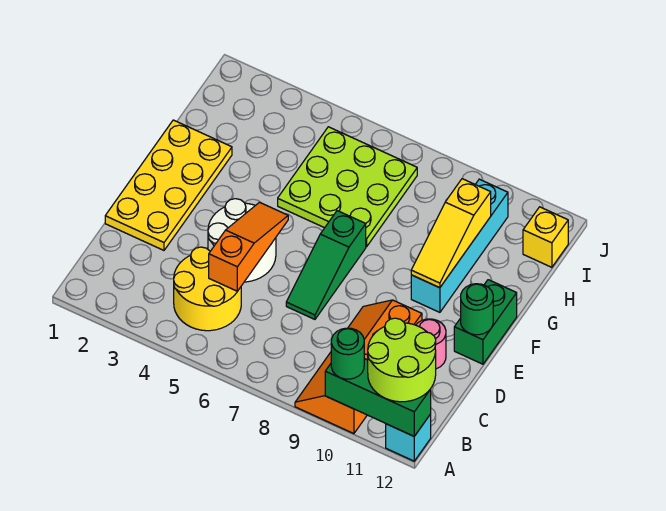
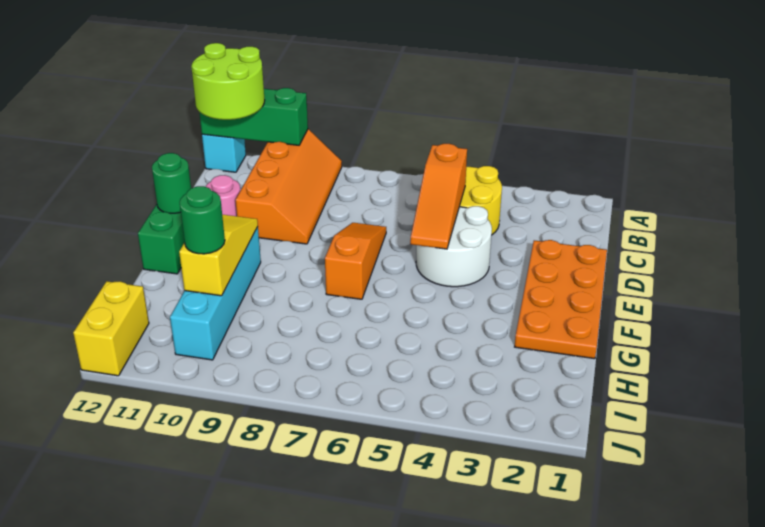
green 1x1 round brick [331,328,364,379] -> green 1x1 round brick moved to [180,186,225,254]
yellow 2x4 plate [105,120,232,250] -> orange 2x4 plate [515,240,607,359]
green 1x3 slope [286,211,366,319] -> orange 1x3 slope [325,223,386,299]
lime 3x3 plate [278,127,417,247] -> none
yellow 1x1 brick [523,207,568,267] -> yellow 1x2 brick [73,281,149,376]

